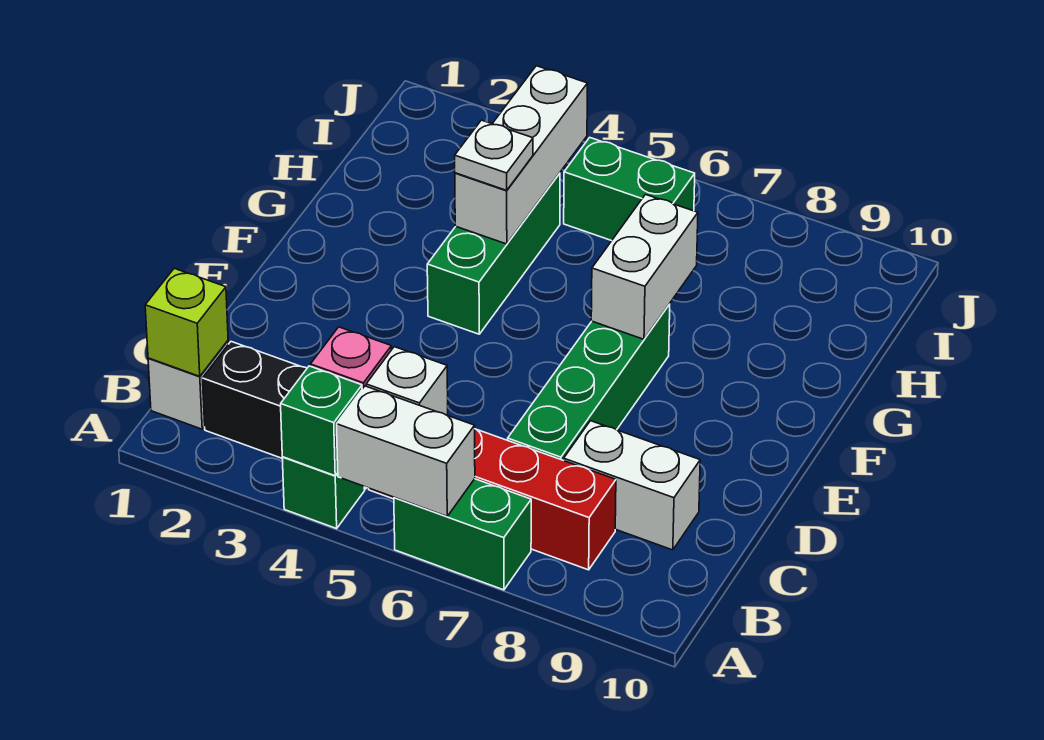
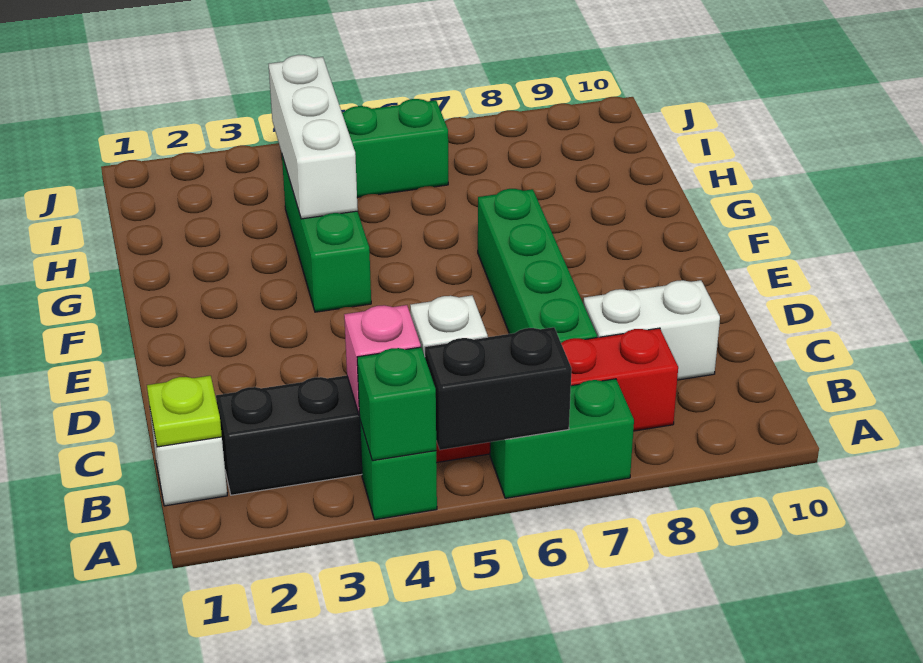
white 1x2 brick [337,386,475,516] -> black 1x2 brick [425,327,572,450]
lime 1x1 brick [145,268,228,376] -> lime 1x1 plate [147,376,222,447]
white 1x2 brick [591,195,698,339] -> none
white 1x1 plate [455,120,533,190] -> none

